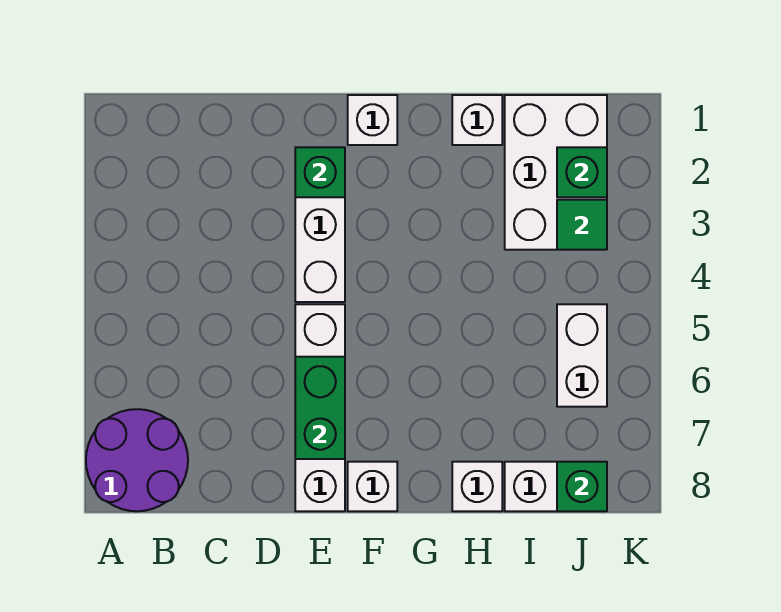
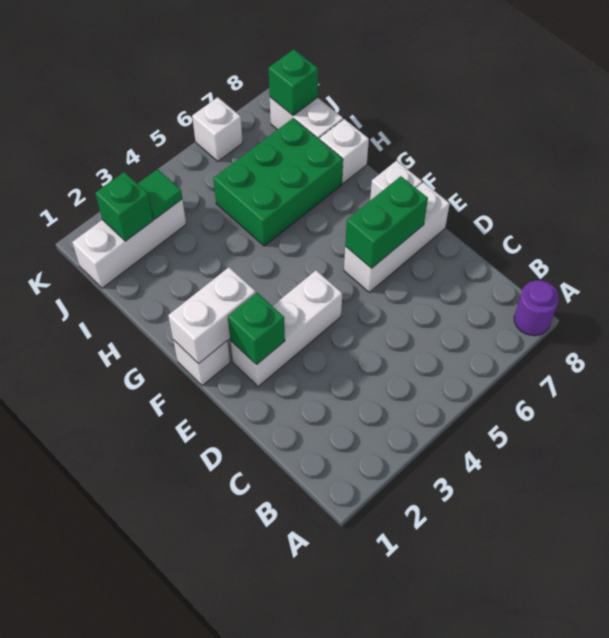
purple 2x2 round brick [86,409,188,511] -> purple 1x1 round brick [514,280,559,336]
white 1x4 brick [295,304,345,511] -> white 1x3 brick [344,182,450,292]
white 1x1 brick [452,95,502,145] -> white 1x1 brick moved to [192,97,243,161]
none -> green 2x3 brick [213,118,343,246]
white 2x3 brick [505,95,607,250] -> white 1x3 brick [72,199,186,288]
white 1x2 brick [557,304,607,407] -> white 1x2 brick moved to [168,267,256,364]

